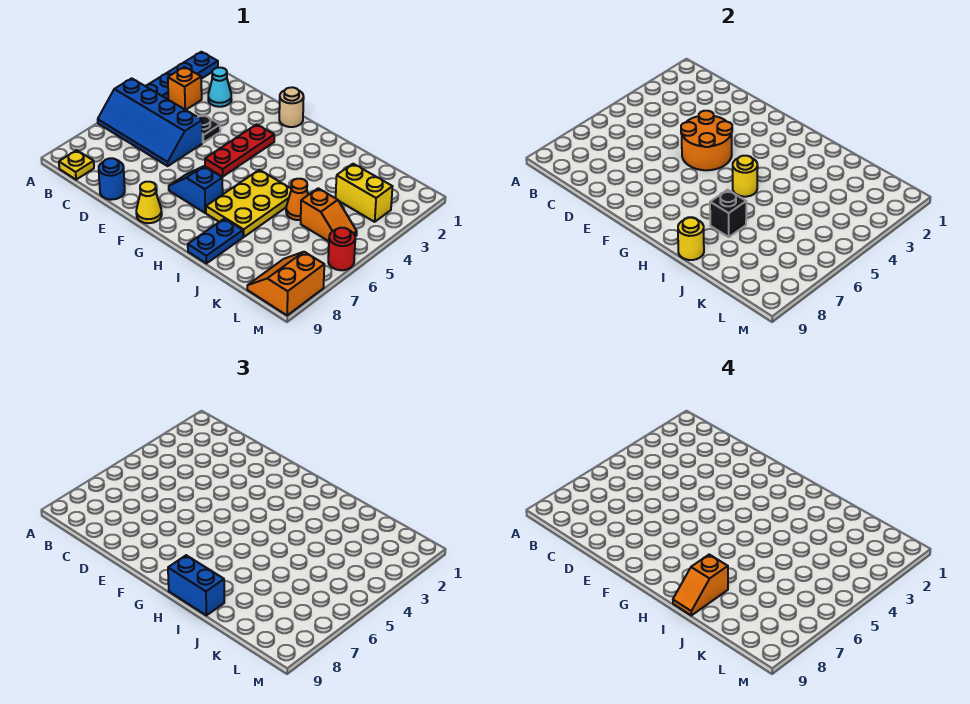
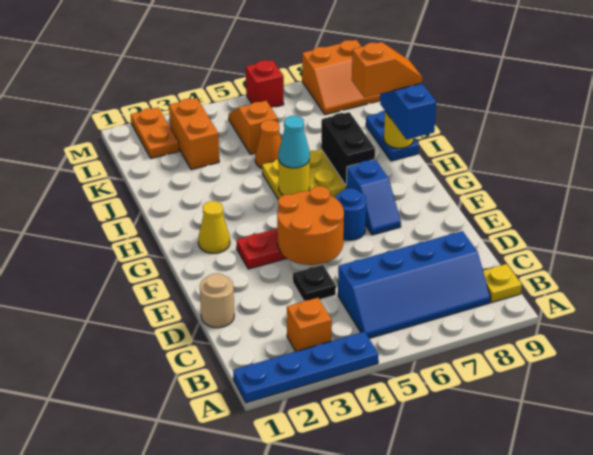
blue 2x4 slope [98,78,203,166] -> blue 2x4 slope turned to [338,231,491,338]
cyan 1x1 cone [208,68,231,107] -> cyan 1x1 cone moved to [278,116,310,168]
blue 1x1 round brick [99,158,125,200] -> blue 1x1 round brick moved to [335,188,366,240]
tan 1x1 round brick [279,87,304,127] -> tan 1x1 round brick moved to [200,273,234,328]
yellow 1x1 cone [136,182,162,223] -> yellow 1x1 cone moved to [198,201,230,253]
black 1x1 brick [710,190,746,237] -> black 1x2 brick [321,112,375,185]
blue 1x2 plate [188,219,243,263] -> blue 1x2 plate turned to [366,111,419,161]
yellow 1x2 brick [336,164,393,222] -> orange 1x2 brick [169,98,219,170]
none -> orange 1x2 plate [131,108,179,158]
red 1x1 round brick [328,228,355,270] -> red 1x1 brick [246,60,284,108]

